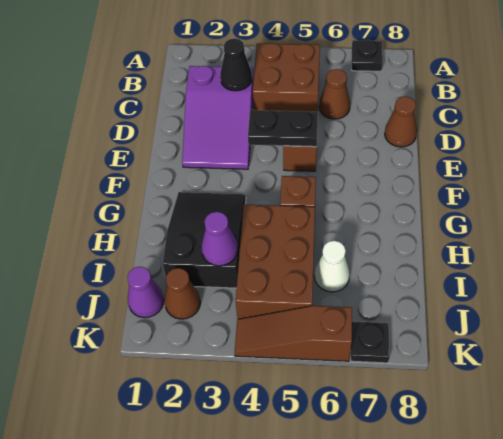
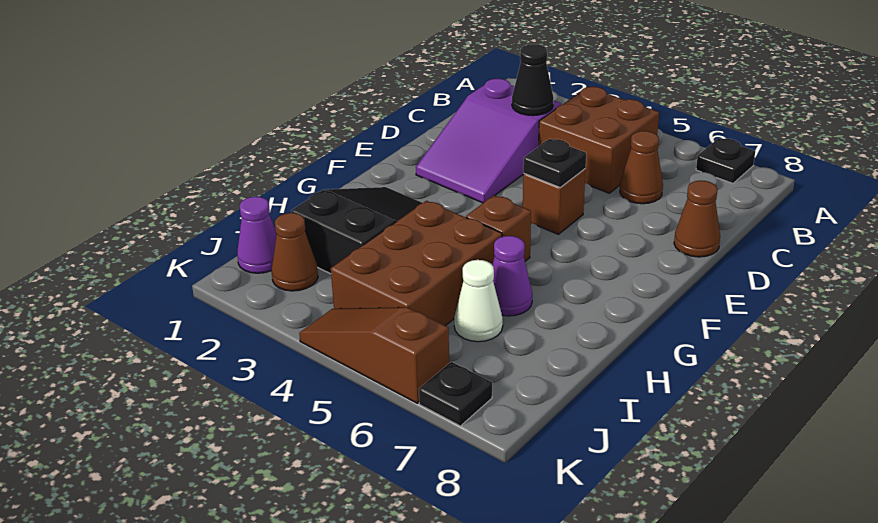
black 1x2 plate [248,110,318,147] -> black 1x1 plate [523,139,586,188]
purple 1x1 cone [201,212,238,266] -> purple 1x1 cone moved to [492,236,532,316]

